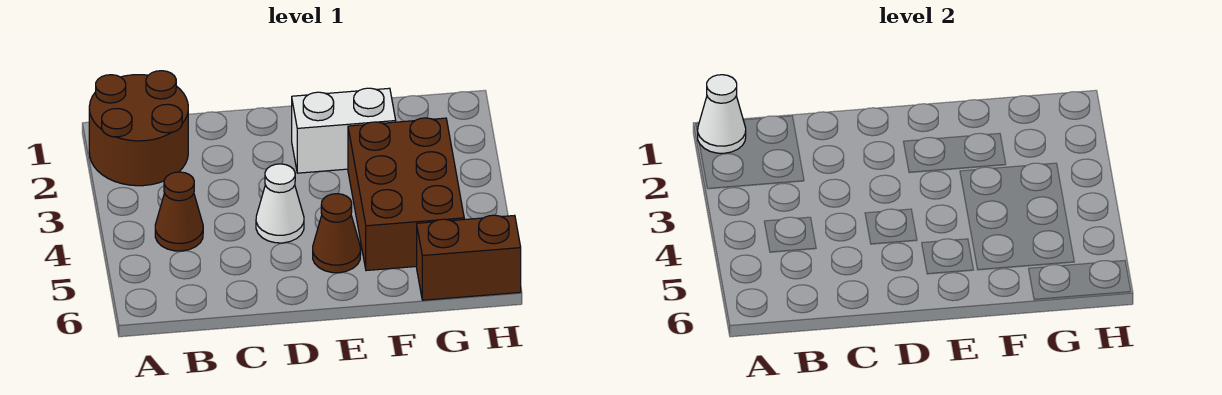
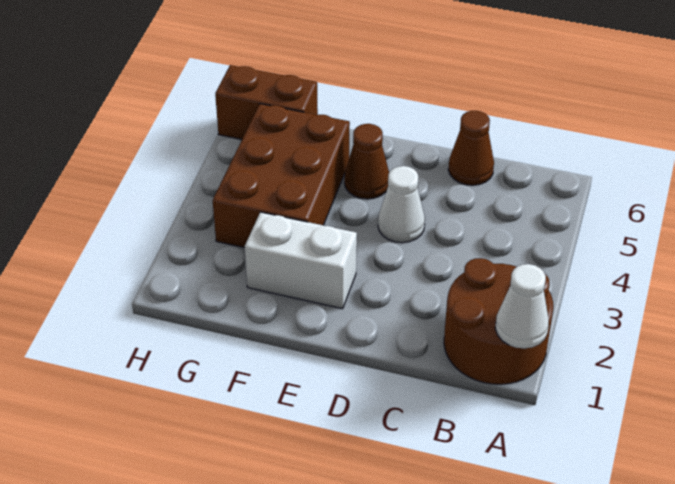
brown 1x1 cone [155,172,203,251] -> brown 1x1 cone moved to [448,111,494,185]

